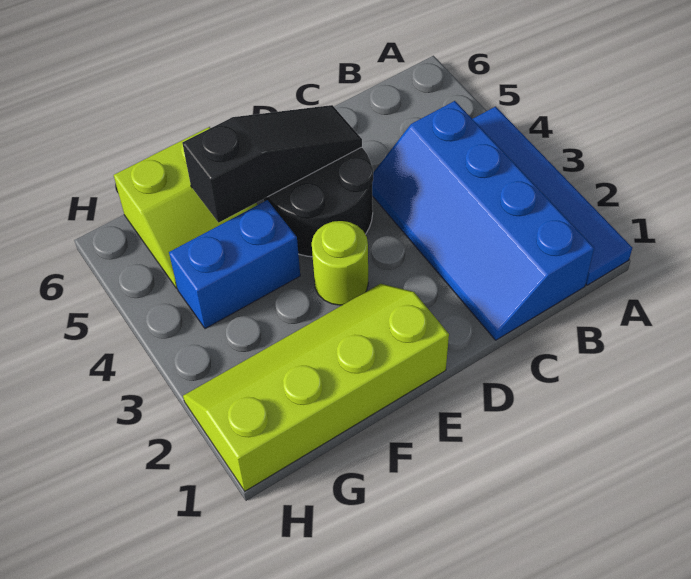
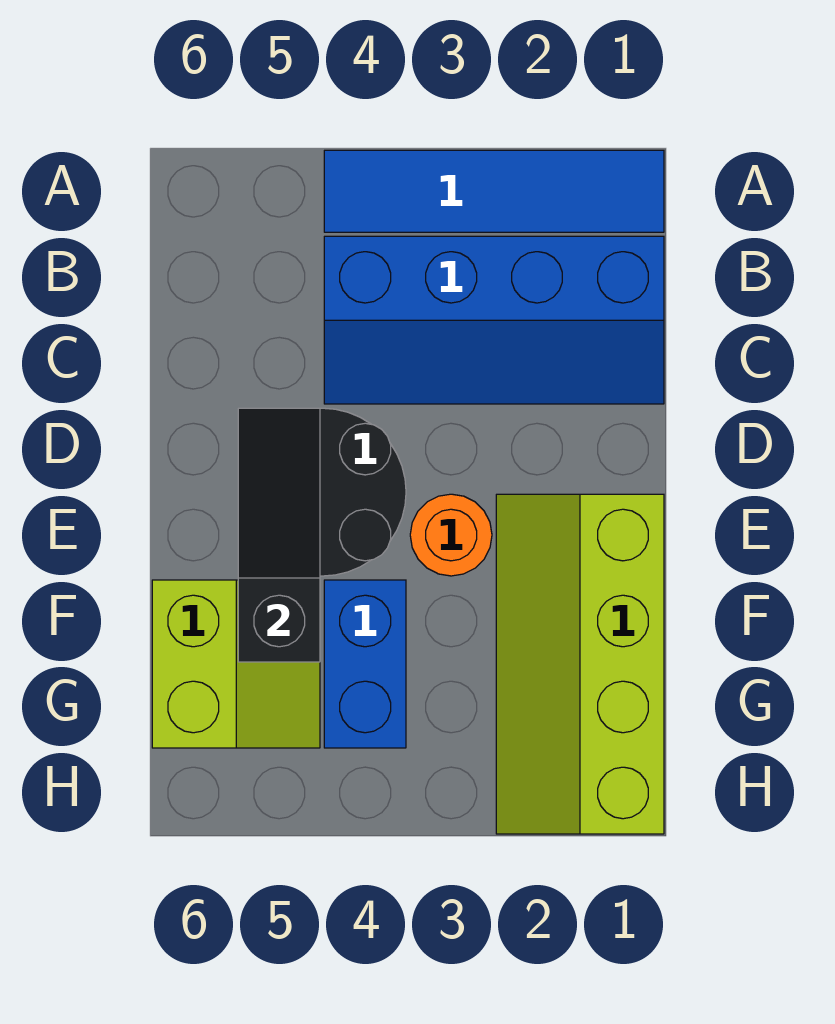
lime 1x1 round brick [312,221,368,305] -> orange 1x1 round brick [410,494,492,576]

